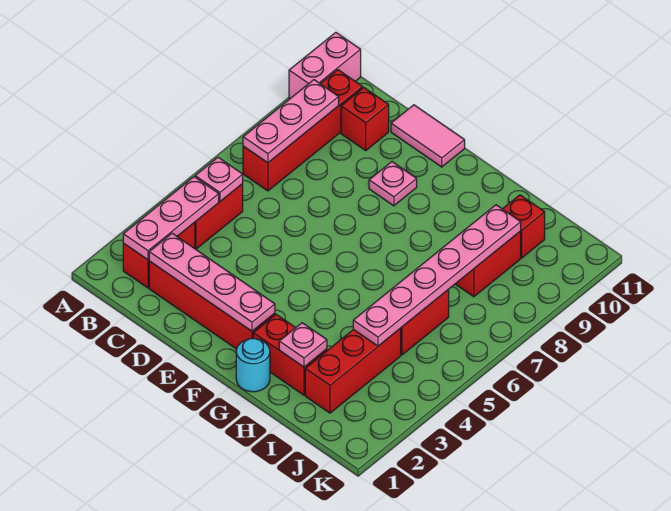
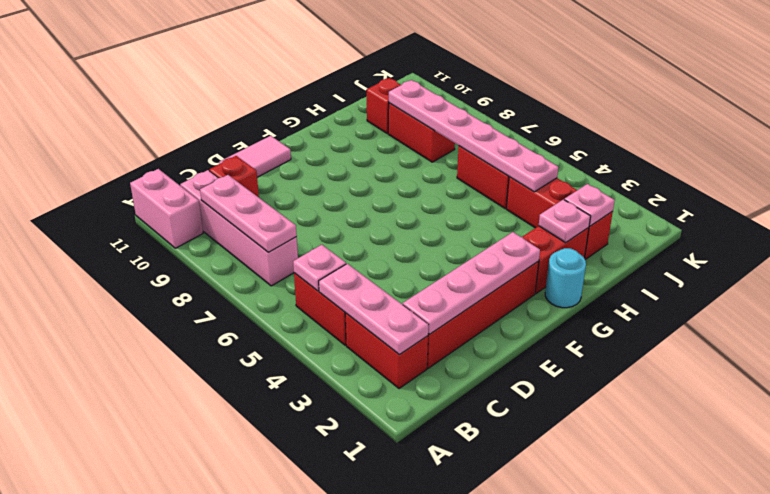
red 1x4 brick [243,70,363,191] -> pink 1x4 brick [180,170,298,286]
pink 1x1 plate [369,162,417,206] -> pink 1x1 plate moved to [564,184,615,226]

